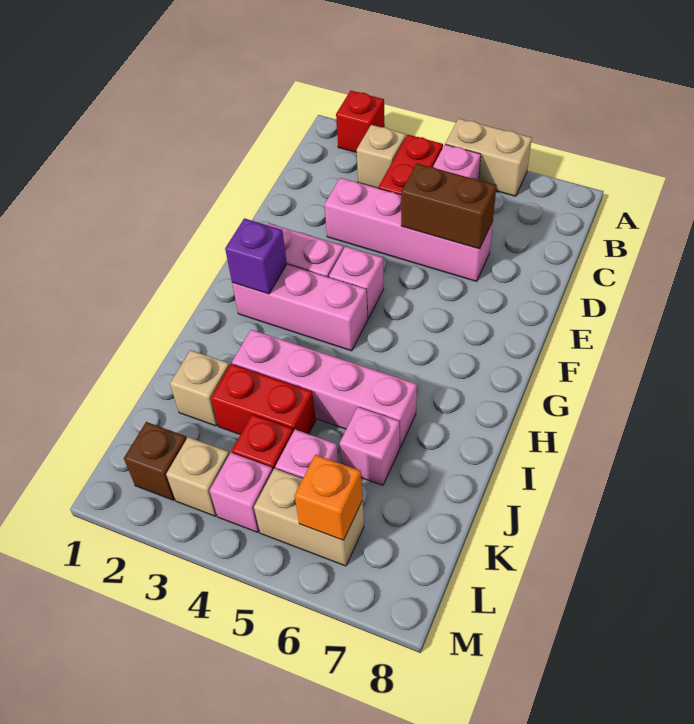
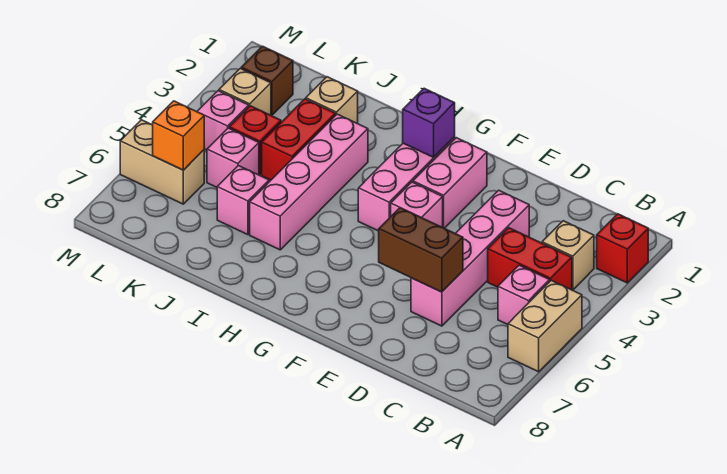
brown 1x2 brick [401,163,497,249] -> brown 1x2 brick turned to [379,208,463,292]
tan 1x2 brick [254,468,364,566] -> tan 1x2 brick turned to [120,120,204,204]

